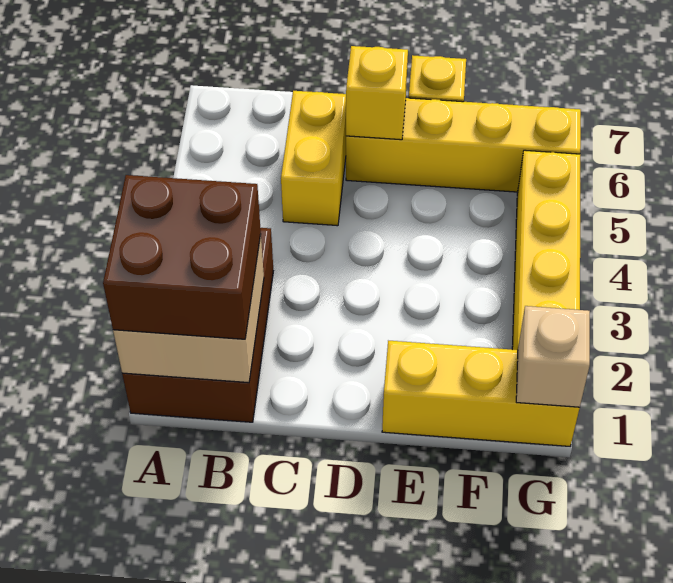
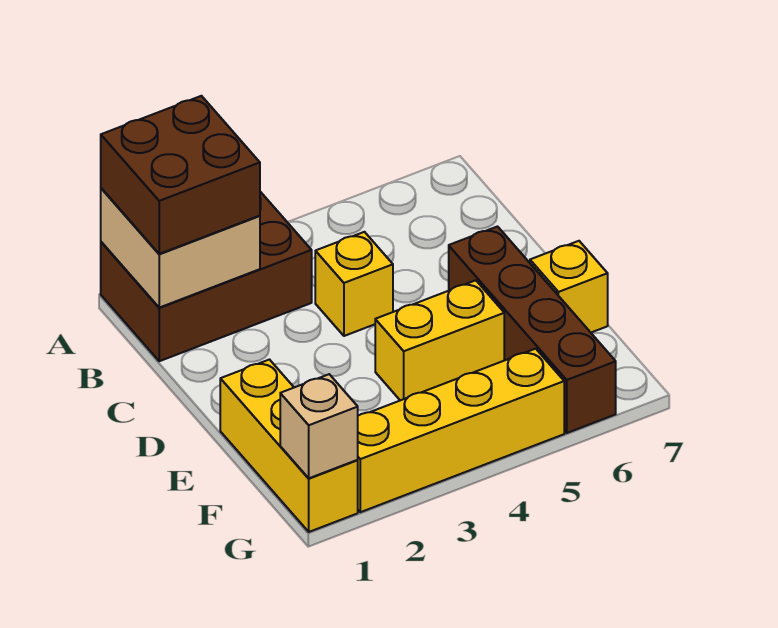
yellow 1x2 brick [281,91,346,226] -> yellow 1x2 brick moved to [375,280,504,400]
yellow 1x4 brick [346,98,581,192] -> brown 1x4 brick [449,227,616,433]
yellow 1x1 brick [346,46,408,140] -> yellow 1x1 brick moved to [315,232,393,336]

